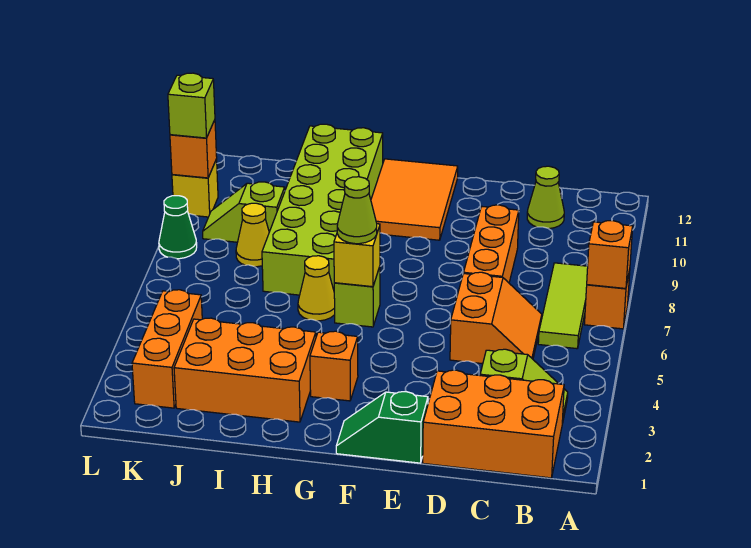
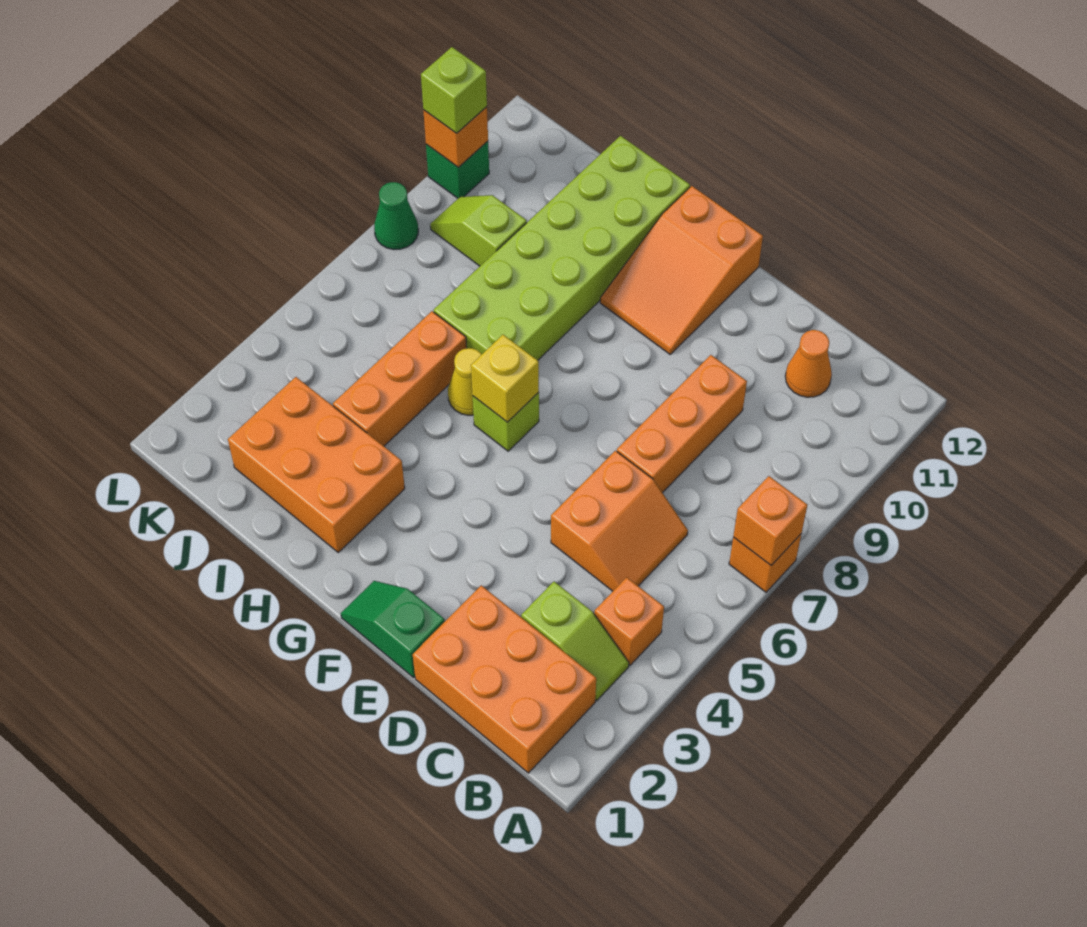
lime 1x3 tile [538,263,588,349] -> none
lime 1x1 cone [527,166,564,229] -> orange 1x1 cone [785,330,832,397]
orange 2x3 tile [371,159,458,240] -> orange 2x3 slope [600,186,763,354]
orange 1x1 brick [310,331,358,401] -> orange 1x1 brick moved to [594,577,664,665]
lime 1x1 cone [337,177,377,244] -> none
yellow 1x1 cone [236,203,269,267] -> none
orange 1x3 brick [132,290,202,408] -> orange 1x3 brick moved to [333,311,467,446]
yellow 1x1 brick [172,159,218,217] -> green 1x1 brick [426,141,489,198]

